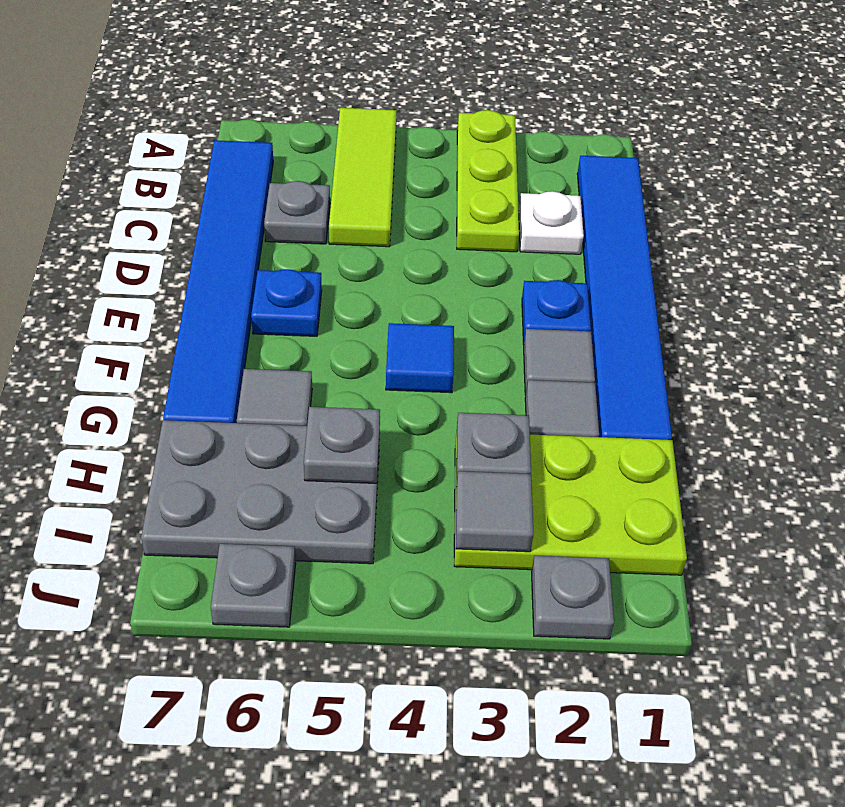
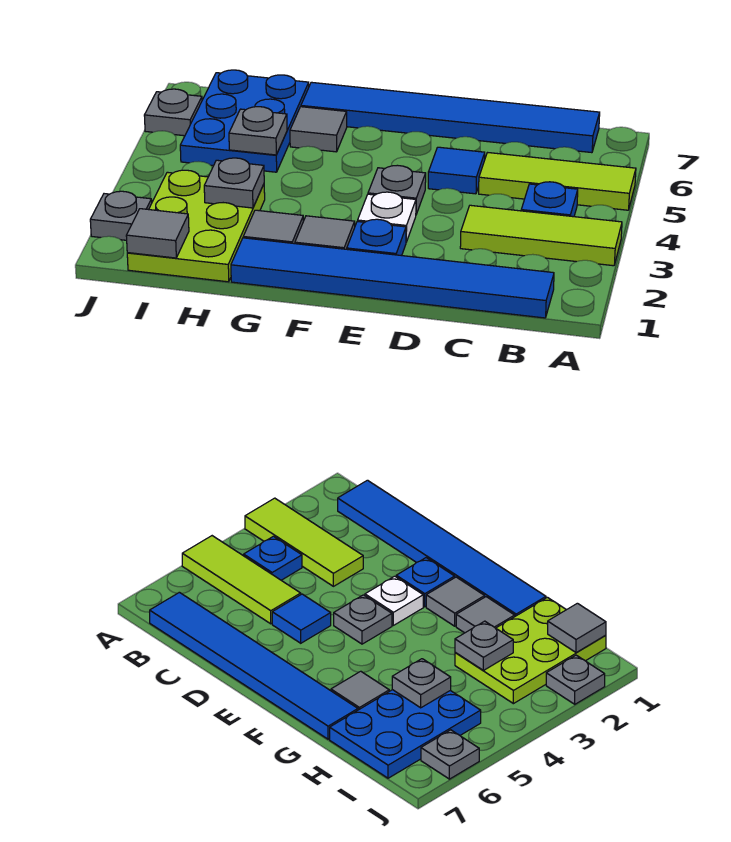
lime 1x3 plate [457,110,519,252] -> lime 1x3 tile [460,205,622,266]
white 1x1 plate [519,191,584,254] -> white 1x1 plate moved to [358,192,416,242]
grey 1x1 plate [264,181,330,244] -> grey 1x1 plate moved to [368,165,426,214]
blue 1x1 plate [251,269,322,336] -> blue 1x1 plate moved to [521,182,578,217]
blue 1x1 tile [386,323,454,393] -> blue 1x1 tile moved to [428,147,485,194]
grey 2x3 plate [141,420,380,564] -> blue 2x3 plate [180,70,309,172]
grey 1x1 tile [456,471,533,552] -> grey 1x1 tile moved to [126,209,189,258]

